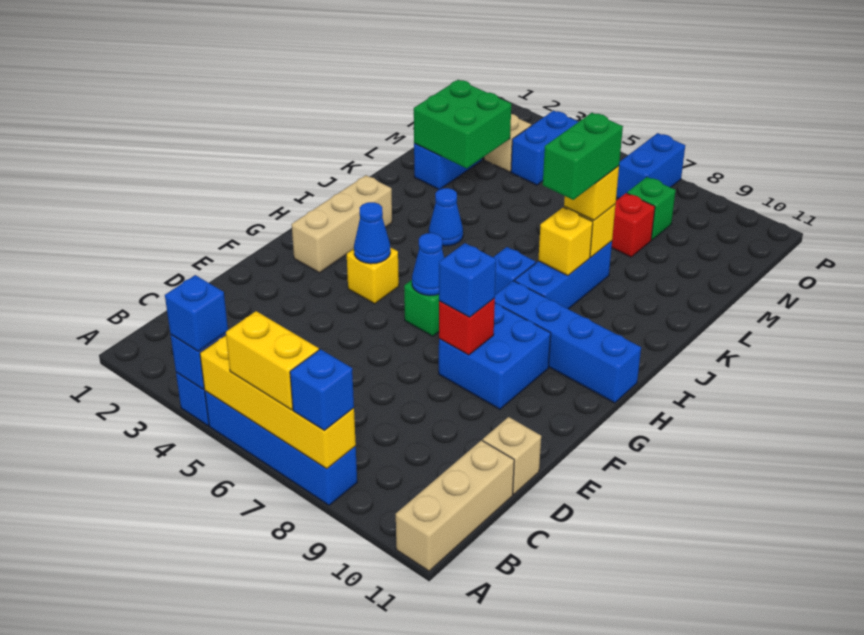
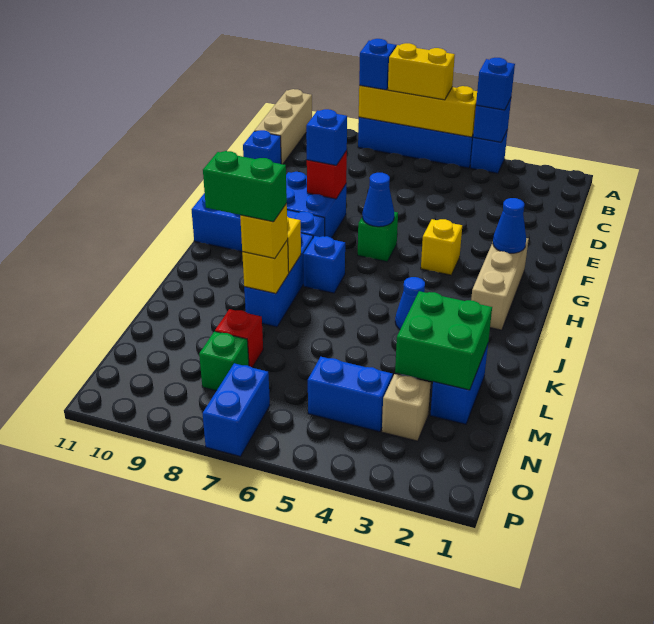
tan 1x1 brick [483,417,541,495] -> blue 1x1 brick [243,130,281,164]
blue 1x1 cone [354,202,390,264] -> blue 1x1 cone moved to [493,198,526,253]
green 1x2 brick [543,113,623,200] -> green 1x2 brick turned to [203,151,287,222]
blue 1x2 brick [511,111,578,185] -> blue 1x2 brick turned to [308,357,393,432]

